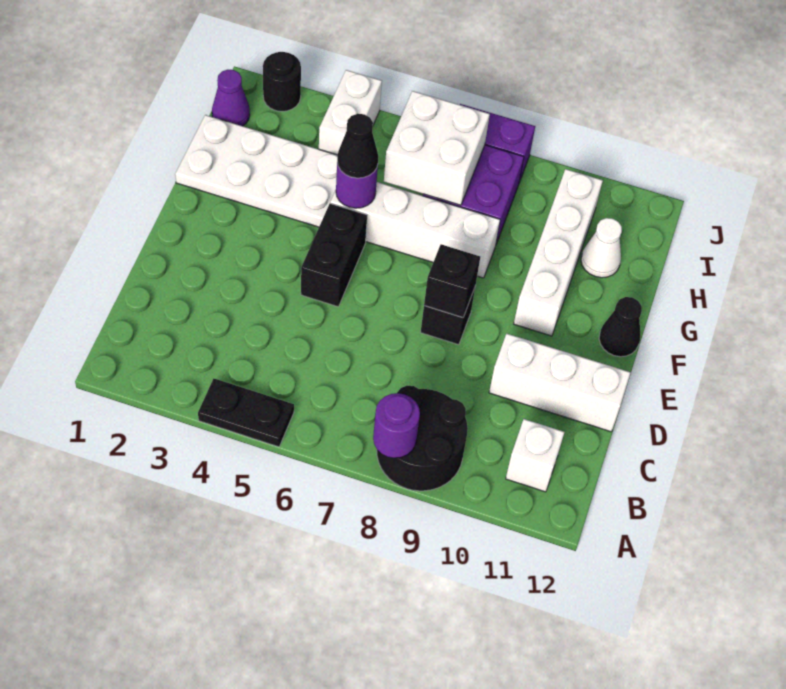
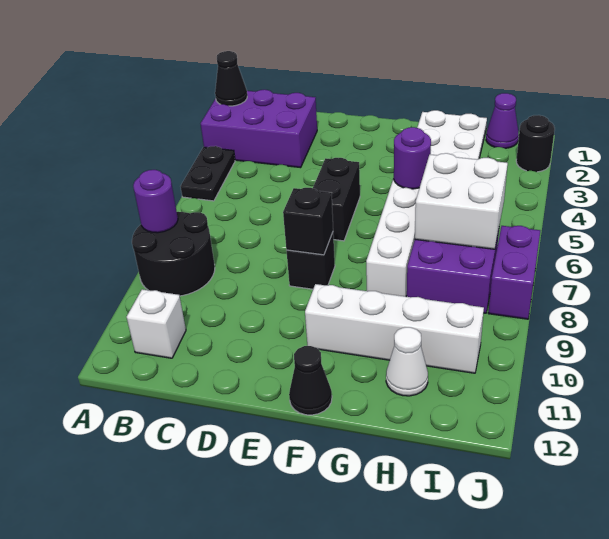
none -> purple 2x3 brick [201,90,317,168]
white 1x3 brick [489,334,631,432] -> none
black 1x2 brick [301,204,367,307] -> black 1x2 brick turned to [313,158,360,241]
black 1x1 cone [337,114,378,178] -> black 1x1 cone moved to [215,51,247,106]
white 1x2 brick [319,70,382,155] -> none

